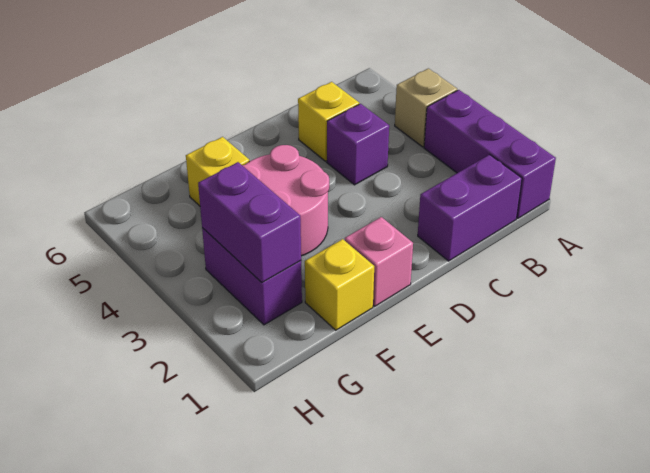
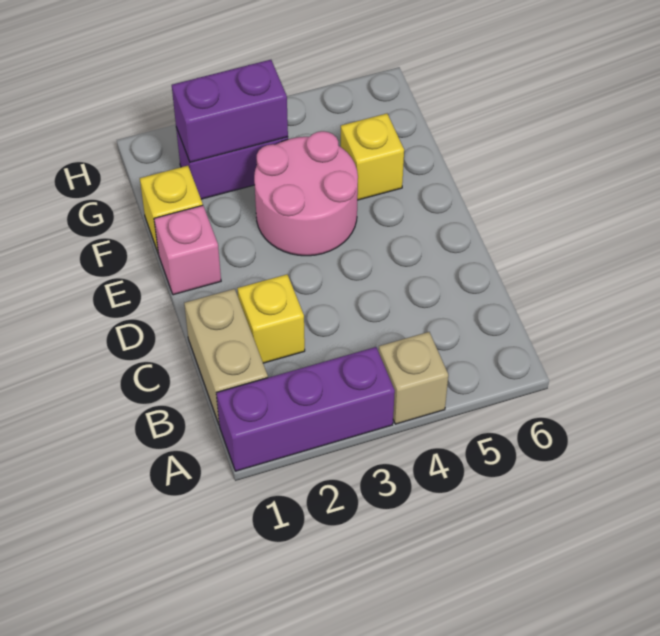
purple 1x2 brick [418,155,522,261] -> tan 1x2 brick [184,289,268,424]
purple 1x1 brick [327,104,389,185] -> none
yellow 1x1 brick [298,82,359,161] -> yellow 1x1 brick moved to [237,274,305,363]

